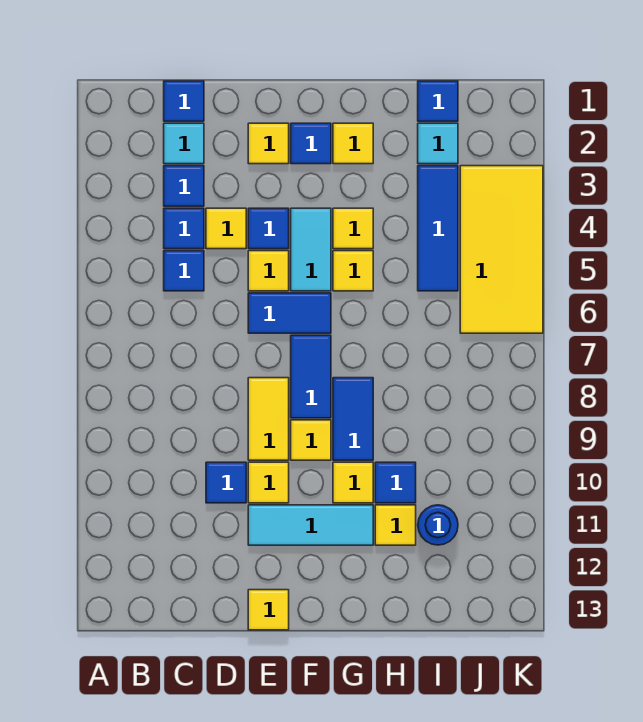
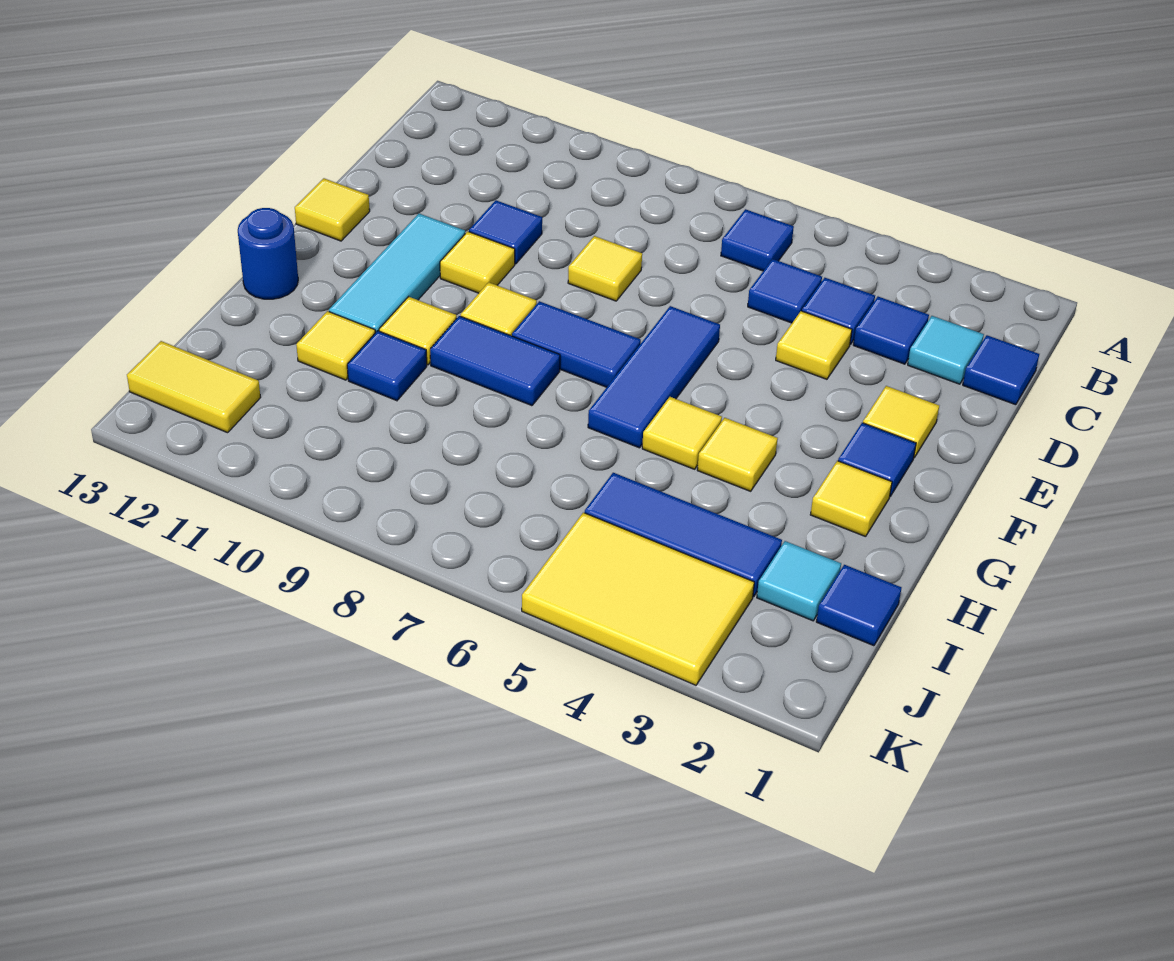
blue 1x1 tile [248,208,289,249] -> blue 1x1 tile moved to [721,209,794,271]
yellow 1x1 tile [248,251,289,291] -> yellow 1x1 tile moved to [568,236,642,301]
blue 1x2 tile [248,293,331,333] -> blue 1x3 tile [588,306,720,448]
yellow 1x2 tile [248,378,289,460] -> yellow 1x2 tile moved to [127,341,261,433]
cyan 1x2 tile [291,208,331,291] -> none
blue 1x1 round brick [418,505,458,545] -> blue 1x1 round brick moved to [238,208,298,299]
yellow 2x4 tile [460,166,543,333] -> yellow 2x3 tile [522,513,754,685]

